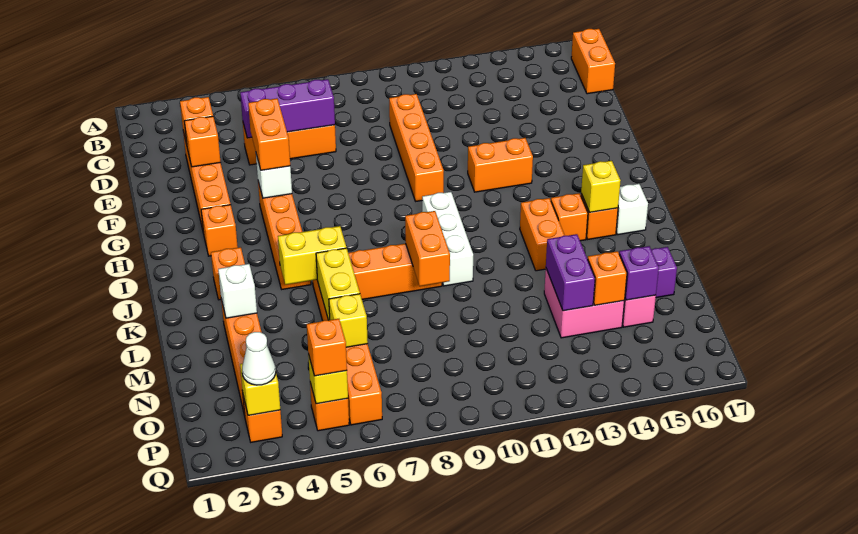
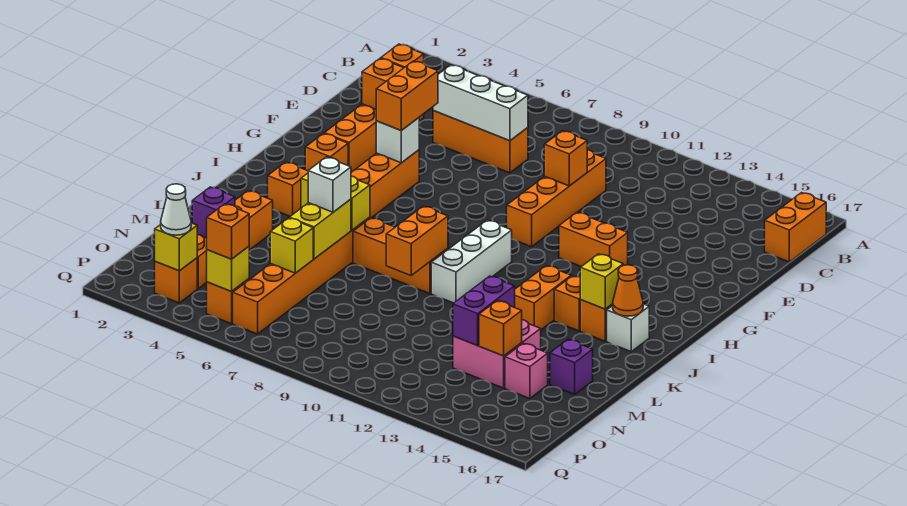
purple 1x3 brick [240,79,335,138] -> white 1x3 brick [433,65,528,141]
none -> orange 1x1 brick [544,131,587,186]
none -> orange 1x1 cone [613,265,643,316]
white 1x1 brick [218,264,257,318] -> white 1x1 brick moved to [308,157,351,212]
purple 1x1 brick [619,246,659,300] -> purple 1x1 brick moved to [192,187,235,238]

